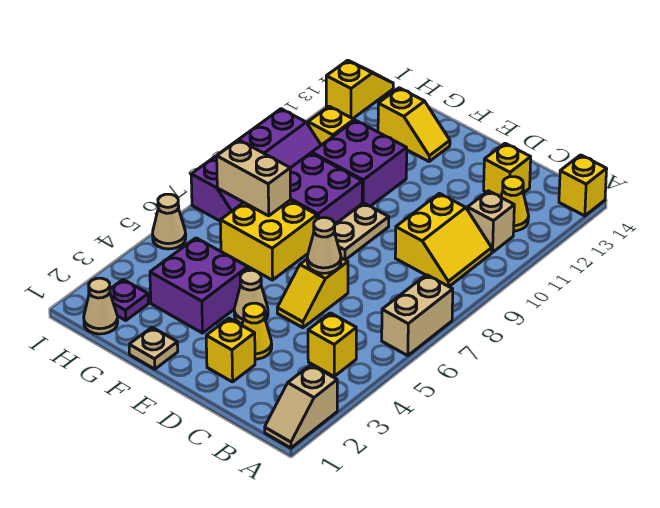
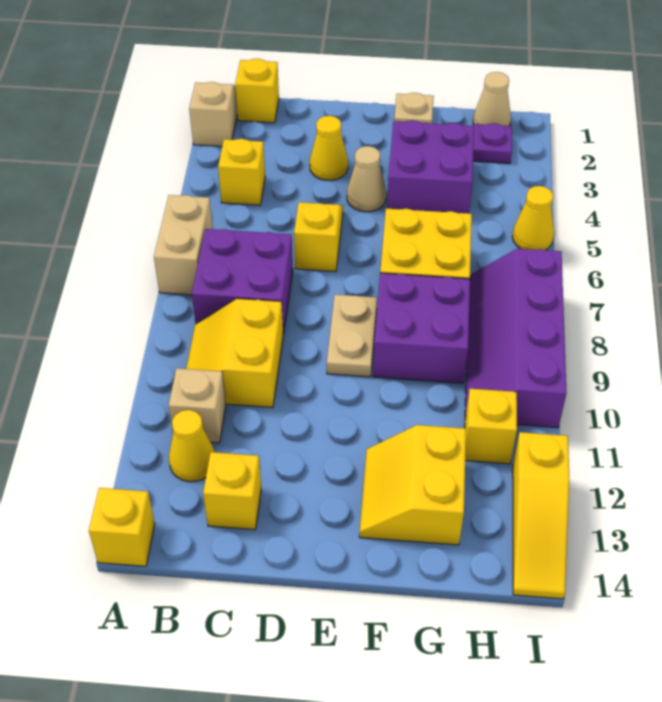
yellow 1x1 brick [206,318,255,382] -> yellow 1x1 brick moved to [235,59,279,123]
tan 1x1 cone [307,218,341,273] -> none
purple 2x2 brick [312,120,407,206] -> purple 2x2 brick moved to [192,229,293,335]
yellow 1x2 slope [378,88,450,161] -> yellow 2x2 slope [359,425,466,545]
tan 1x2 brick [217,140,291,216] -> none
tan 1x1 cone [153,194,186,249] -> yellow 1x1 cone [512,186,554,250]
yellow 1x2 slope [326,60,393,119] -> yellow 1x3 slope [513,432,569,599]

